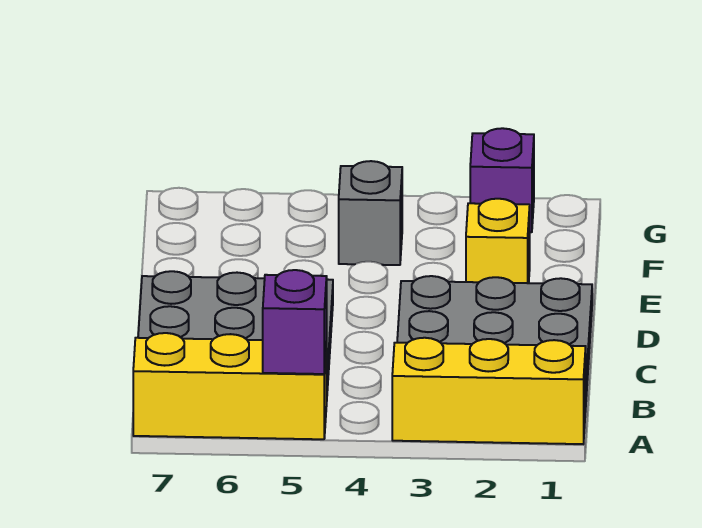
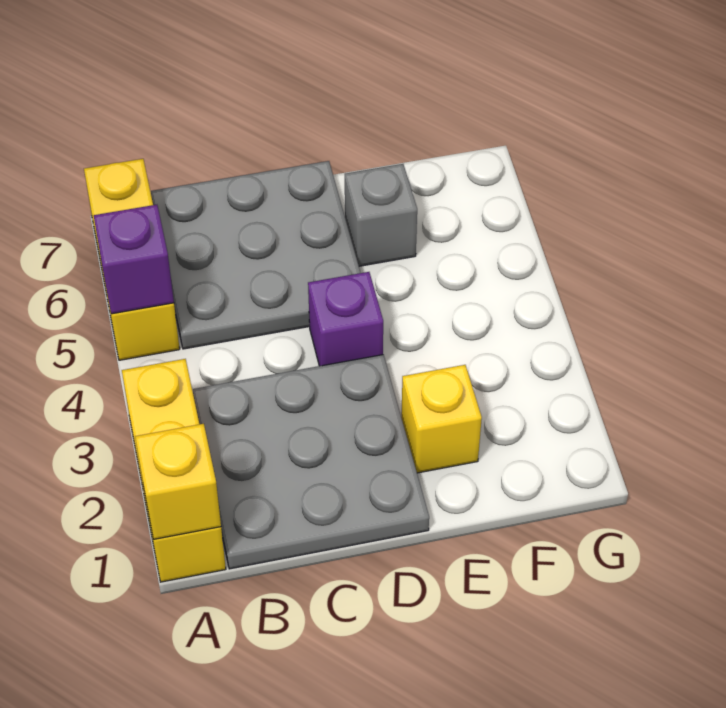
none -> yellow 1x1 brick [135,424,221,540]
grey 1x1 brick [339,161,402,265] -> grey 1x1 brick moved to [345,164,417,266]
purple 1x1 brick [470,128,534,232] -> purple 1x1 brick moved to [308,272,383,366]

